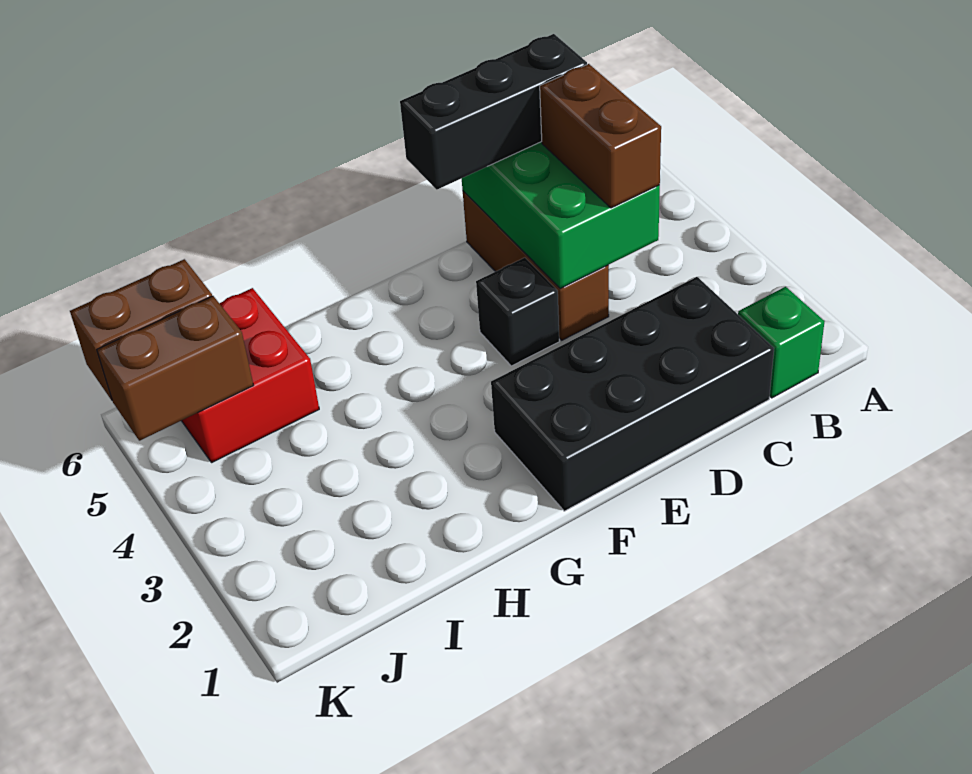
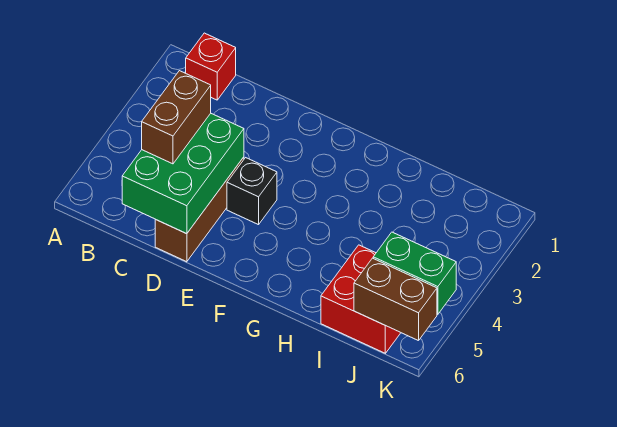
green 1x1 brick [738,287,825,398] -> red 1x1 brick [186,33,236,100]
black 2x4 brick [491,277,774,511] -> none
black 1x3 brick [400,34,587,189] -> none
brown 1x2 brick [97,296,253,441] -> green 1x2 brick [373,232,456,314]

